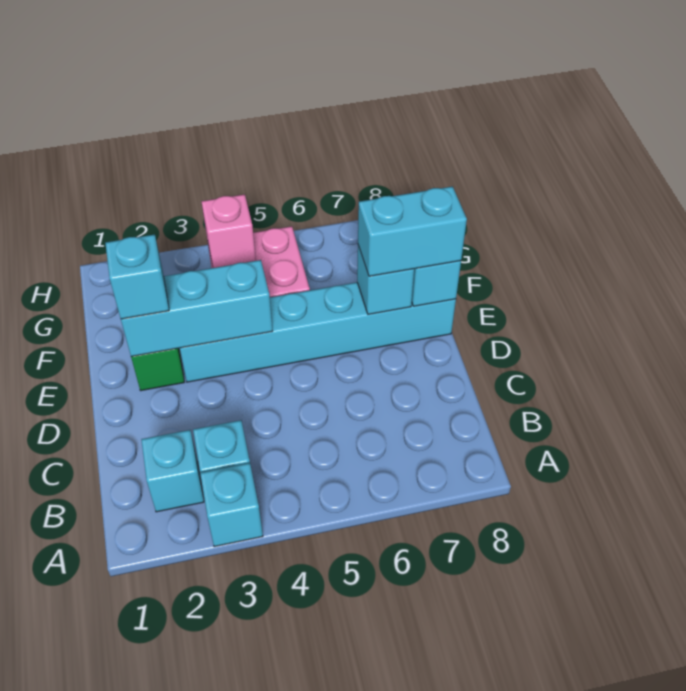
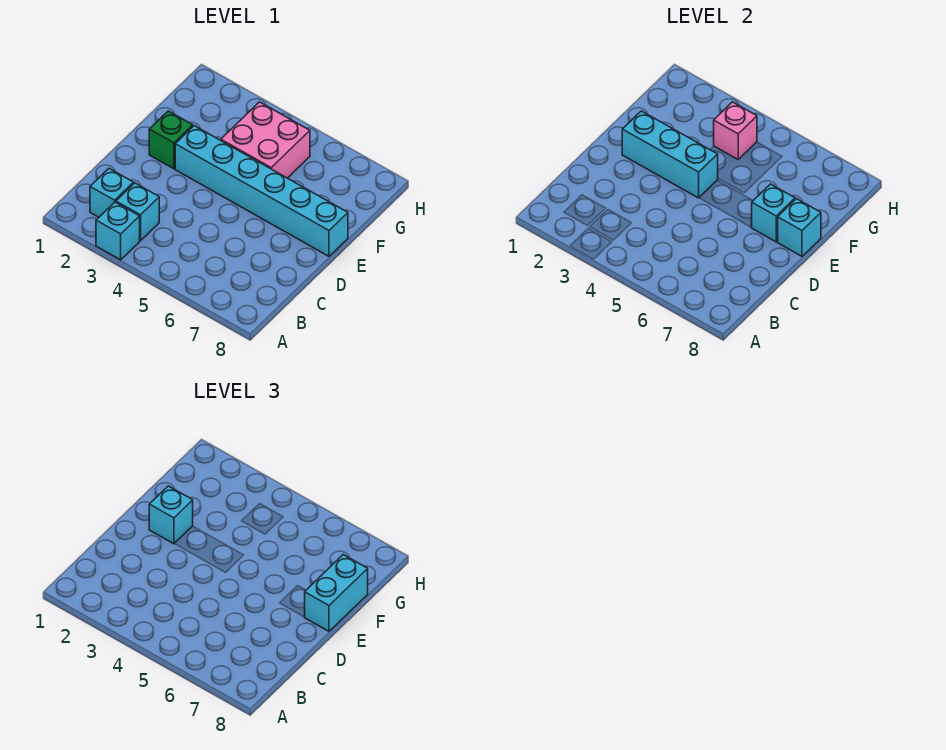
cyan 1x2 brick [358,187,467,276] -> cyan 1x2 brick turned to [305,555,368,631]

